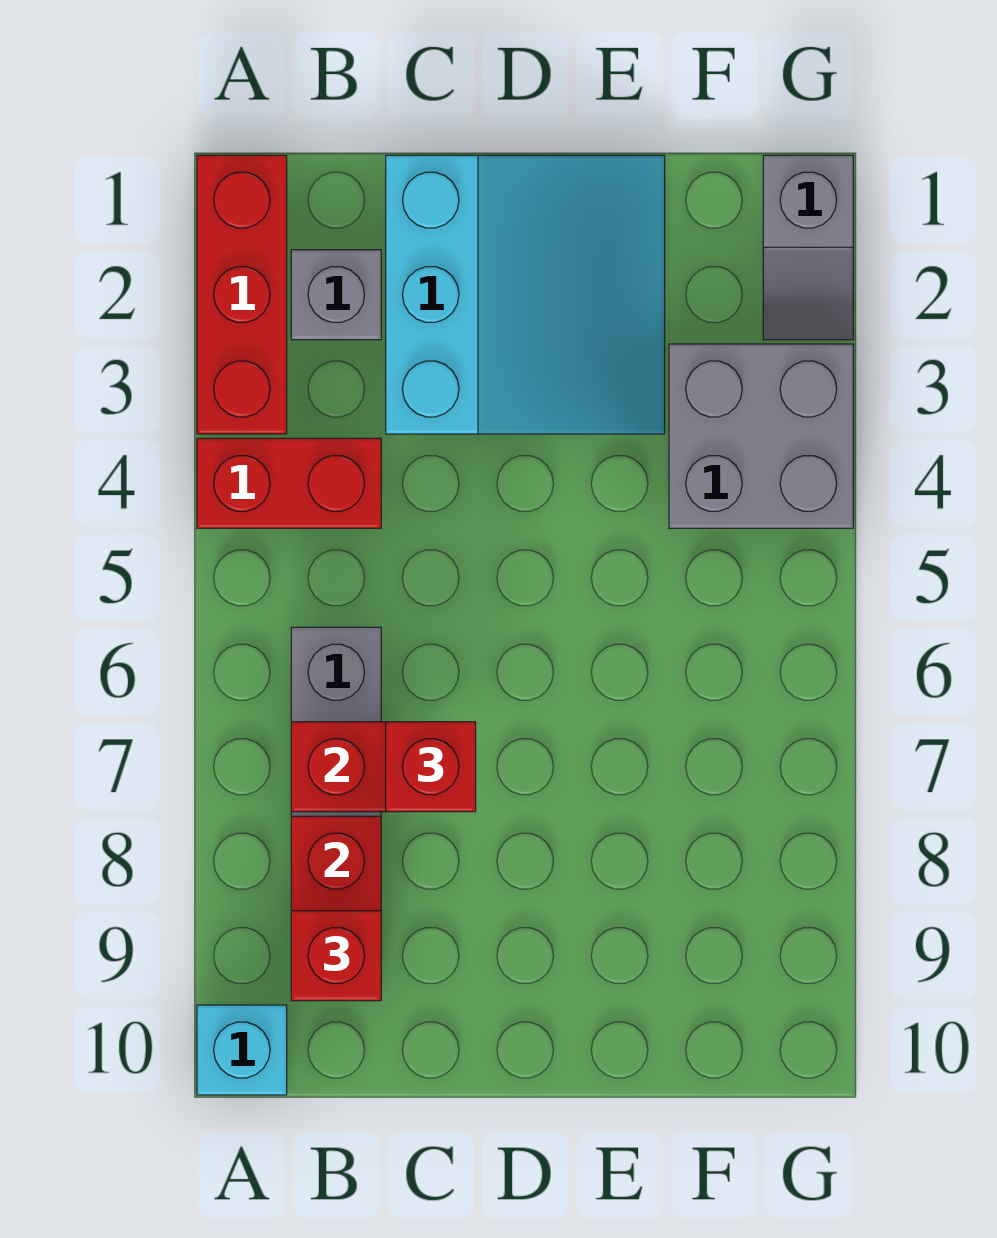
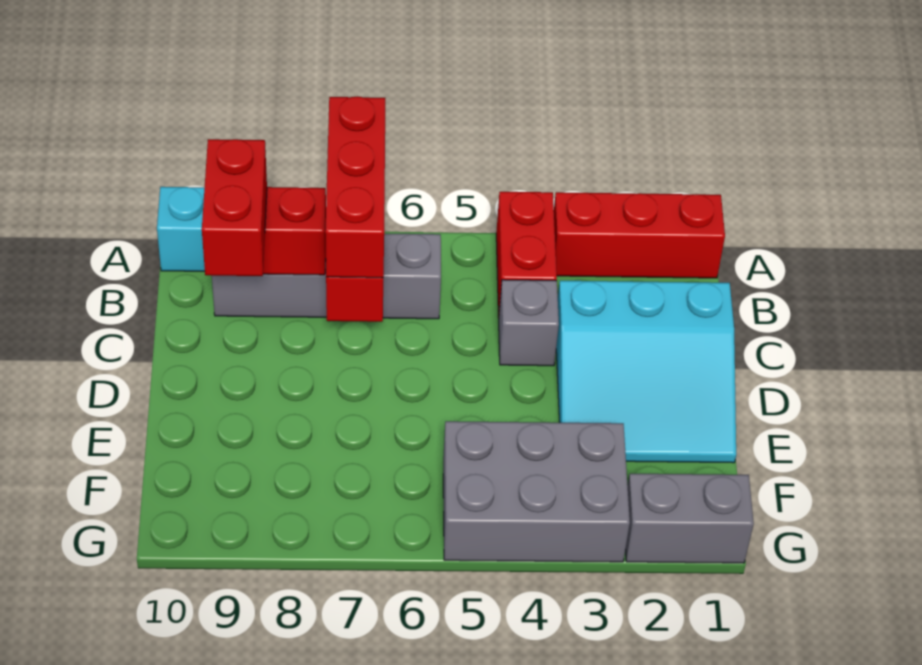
grey 1x1 brick [291,250,381,340] -> grey 1x1 brick moved to [499,280,559,366]
red 1x1 brick [291,911,381,1001] -> red 1x2 brick [202,139,267,276]
red 1x1 brick [386,722,476,812] -> red 1x3 brick [325,96,385,278]
grey 2x2 brick [669,344,853,528] -> grey 2x3 brick [443,421,630,562]
grey 1x2 slope [763,155,853,340] -> grey 1x2 brick [625,474,754,563]

